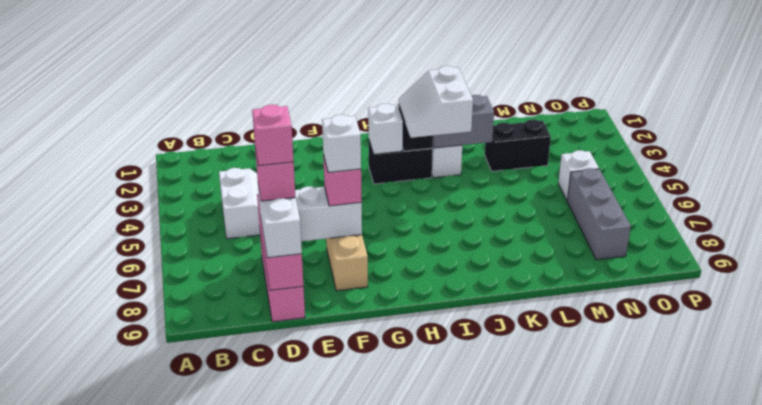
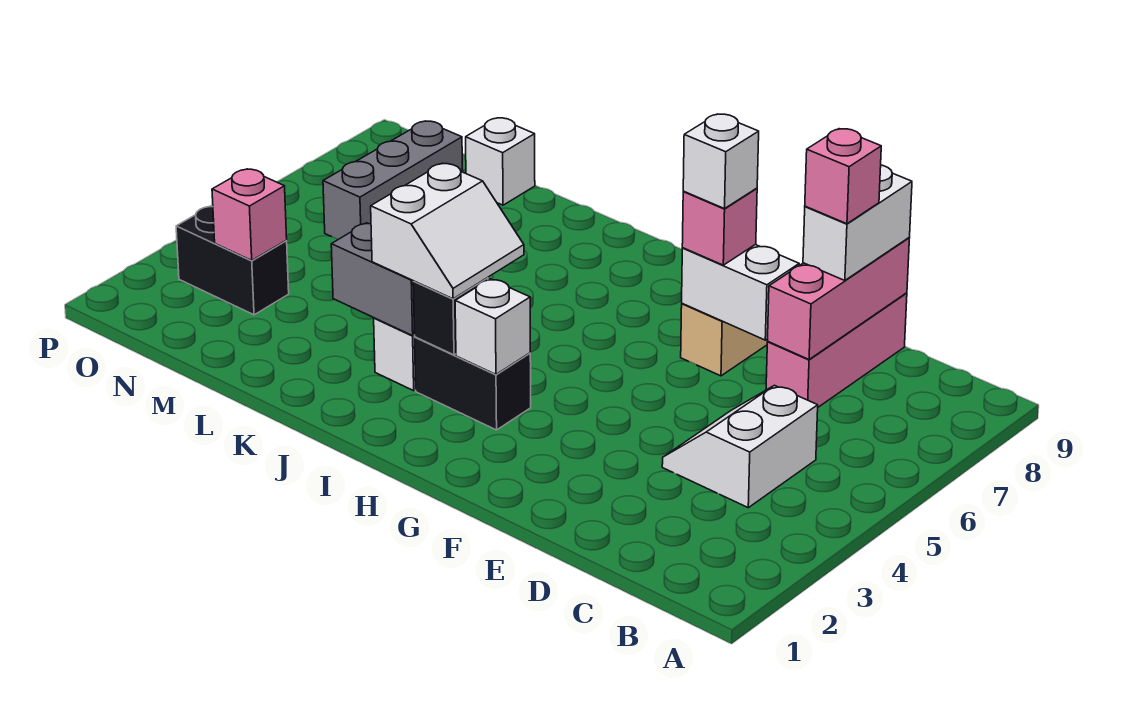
pink 1x1 brick [252,105,294,166] -> pink 1x1 brick moved to [212,169,287,260]
black 1x2 brick [485,120,551,171] -> black 1x2 brick moved to [176,206,289,315]
white 1x1 brick [558,150,599,200] -> white 1x1 brick moved to [466,118,535,205]

